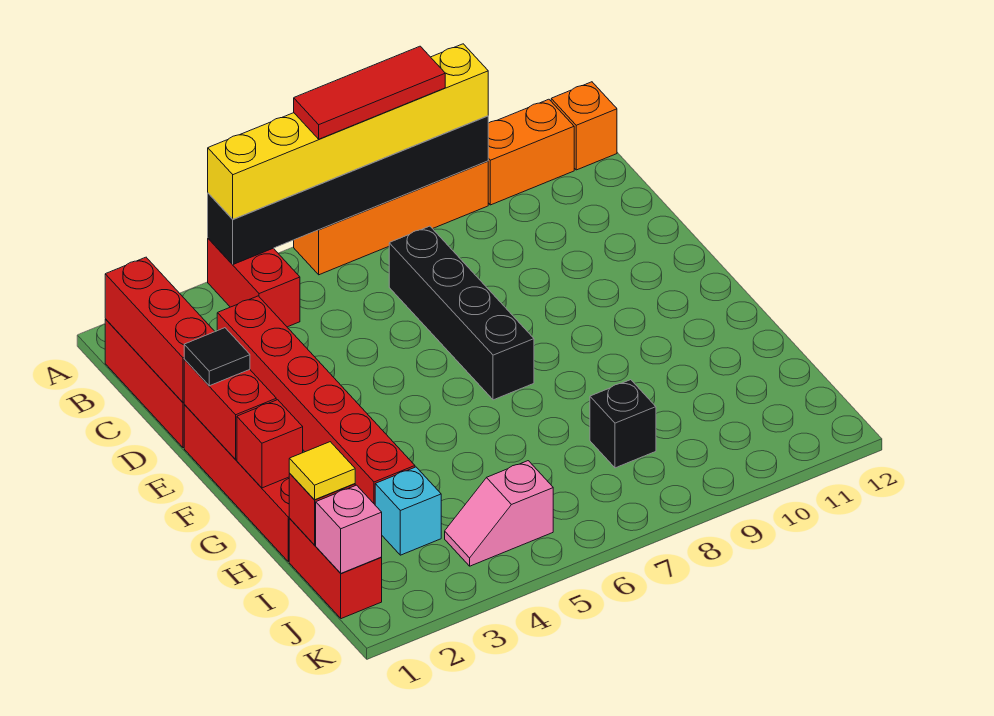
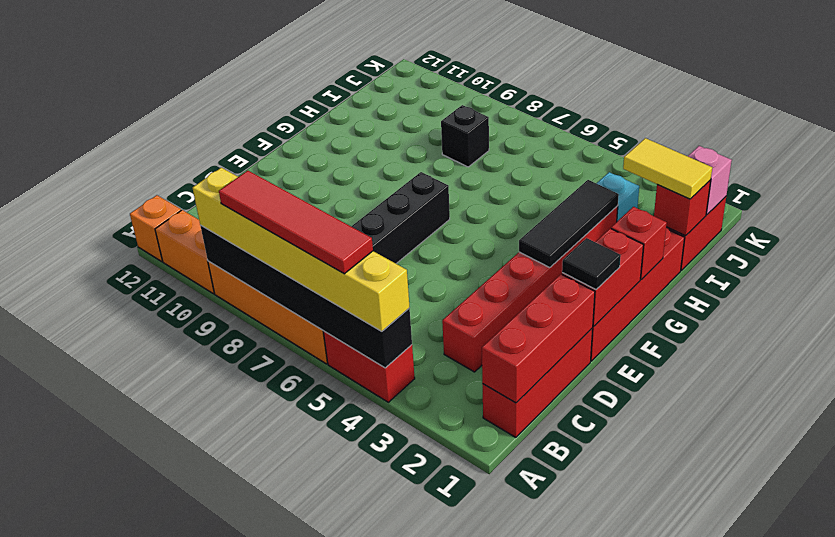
red 1x2 brick [208,238,300,327] -> red 1x2 brick turned to [323,331,415,402]
red 1x3 tile [294,46,445,139] -> red 1x4 tile [219,171,373,274]
none -> black 1x3 tile [519,180,619,268]
yellow 1x1 tile [289,442,355,500] -> yellow 1x2 tile [623,138,712,199]
pink 1x2 slope [445,461,553,566] -> none

